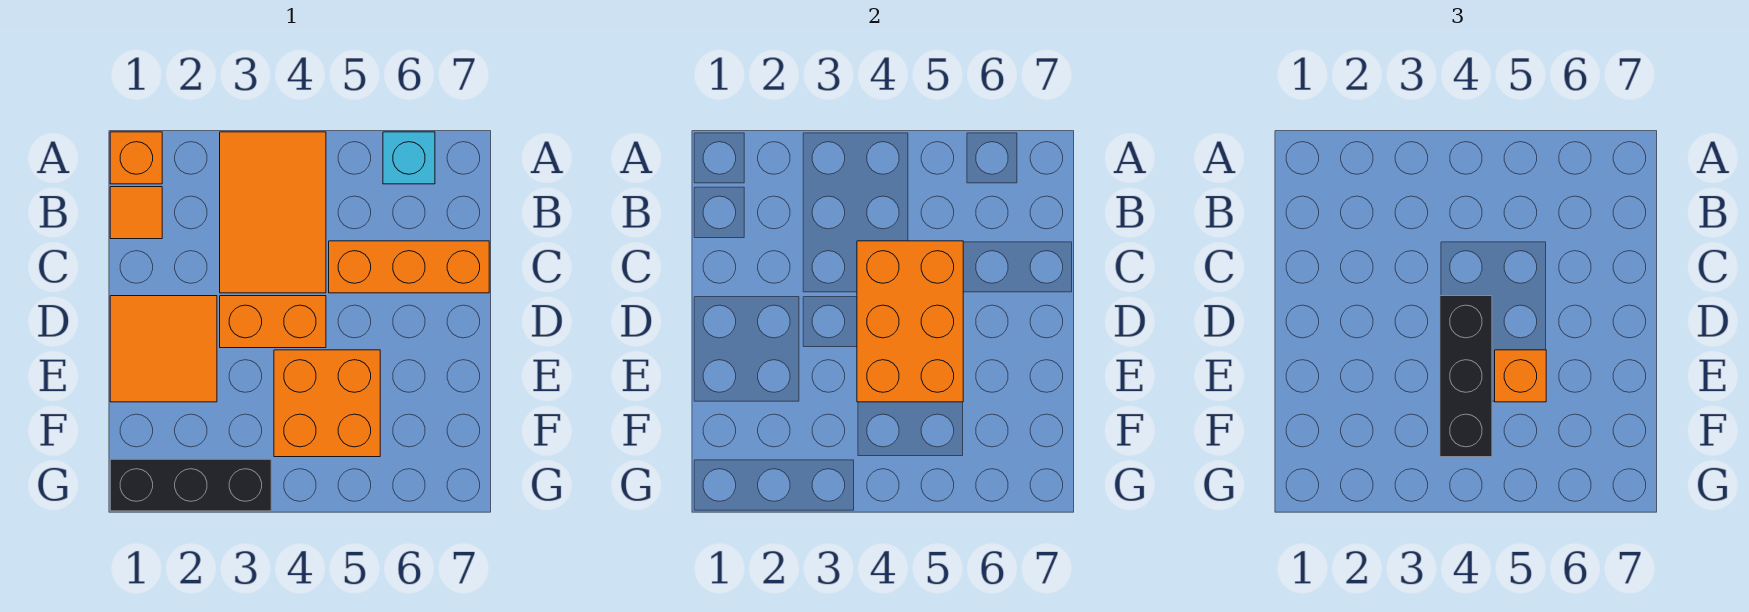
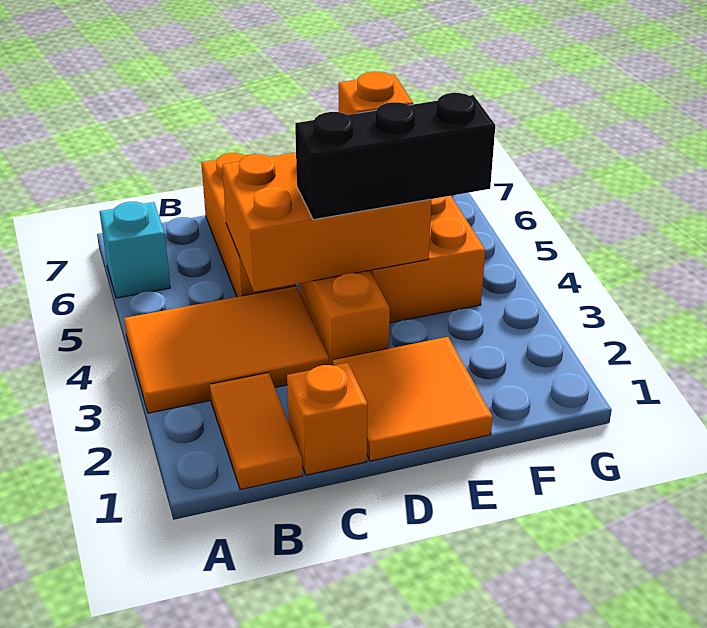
orange 1x1 brick [110,132,162,184] -> orange 1x1 brick moved to [287,363,368,475]
orange 1x1 tile [110,187,162,239] -> orange 1x2 tile [210,373,303,490]
black 1x3 brick [110,459,271,511] -> none

